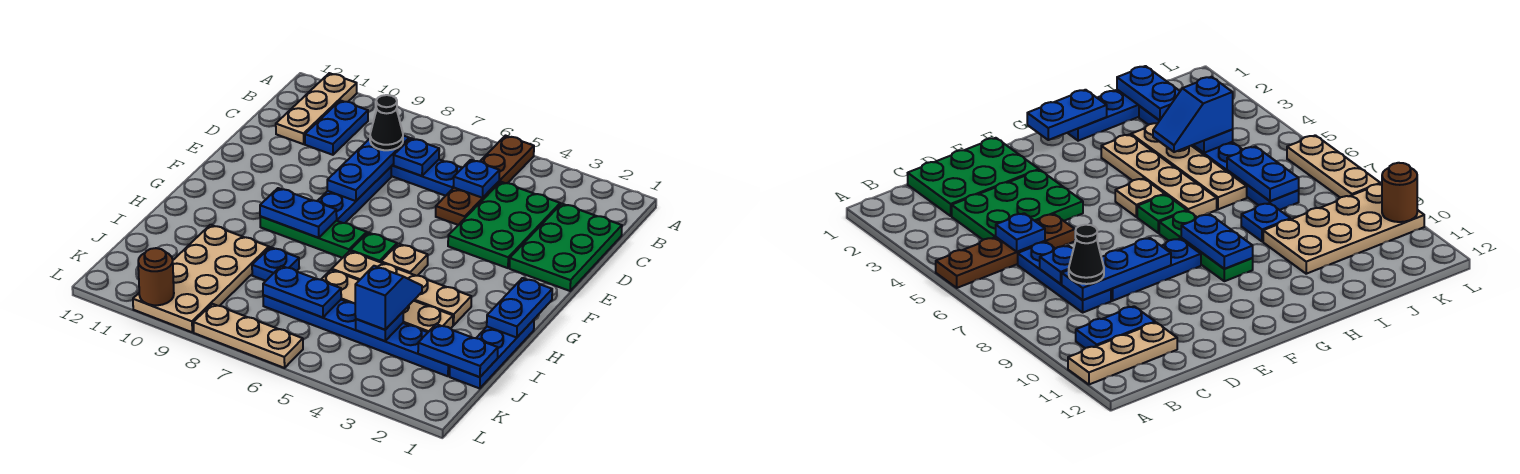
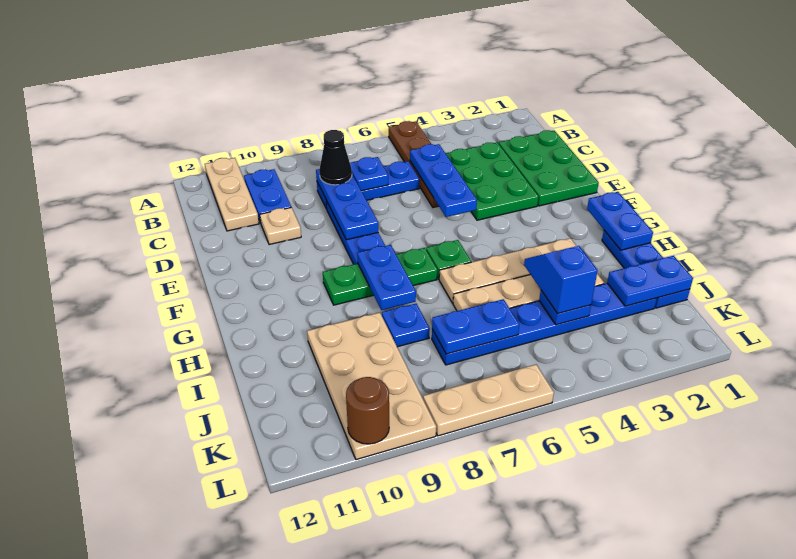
blue 1x1 plate [454,160,499,198] -> blue 1x3 plate [410,144,477,217]
tan 1x1 plate [381,244,428,276] -> tan 1x1 plate moved to [260,207,301,245]
blue 1x2 plate [260,188,337,238] -> blue 1x2 plate turned to [357,245,416,310]

